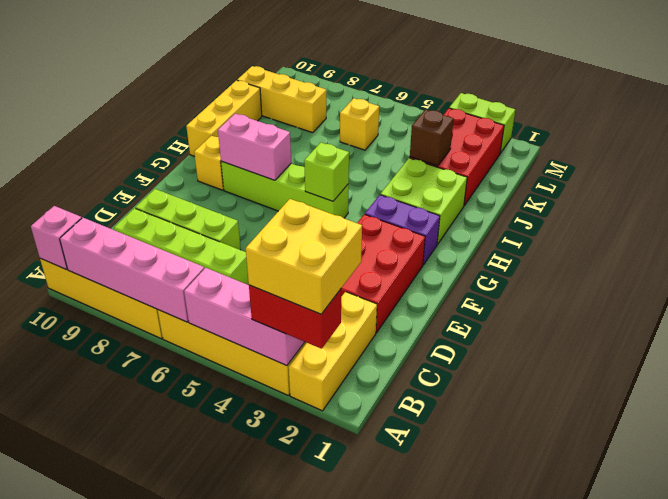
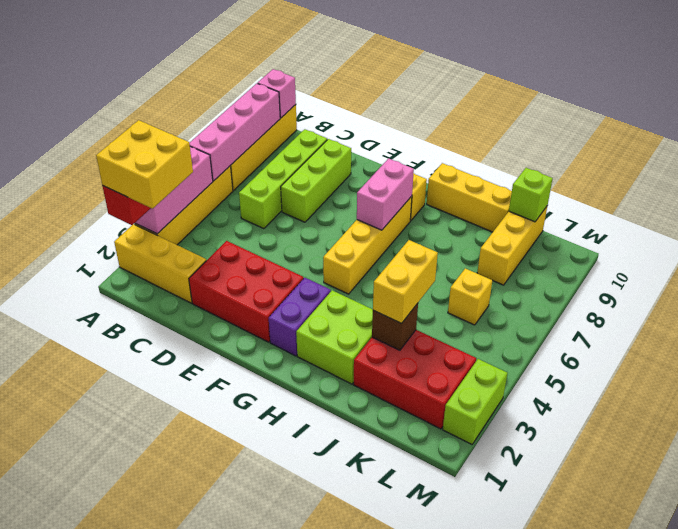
lime 1x4 brick [221,161,349,218] -> yellow 1x4 brick [323,196,412,294]
lime 1x1 brick [304,142,349,201] -> lime 1x1 brick moved to [509,168,553,222]
none -> yellow 1x2 brick [373,240,438,323]

